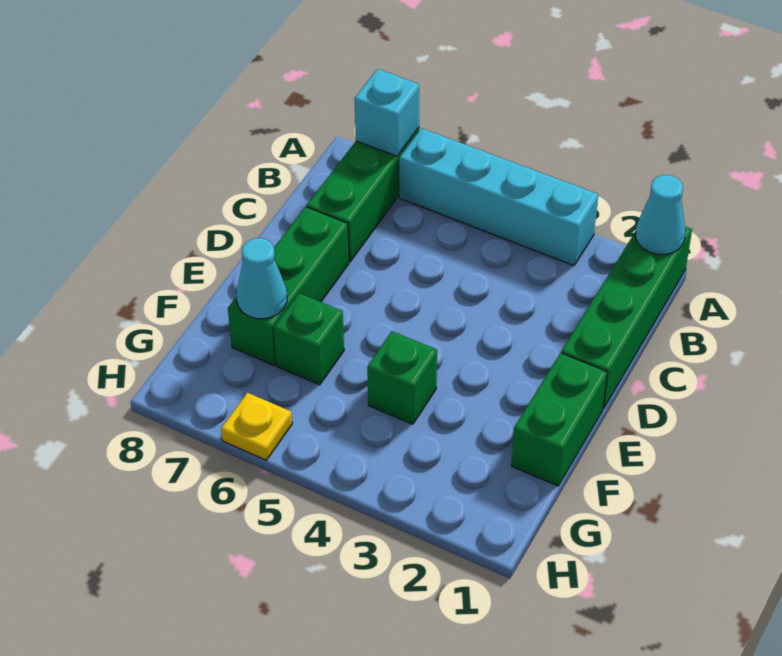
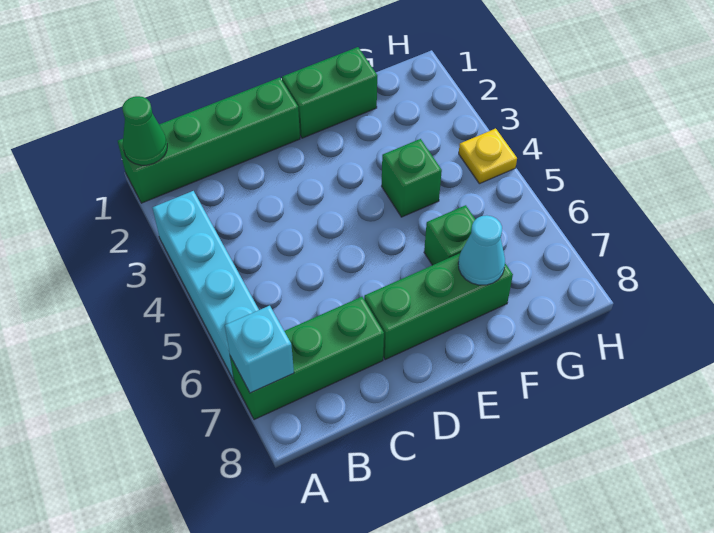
cyan 1x1 cone [636,175,686,254] -> green 1x1 cone [122,96,167,165]
yellow 1x1 plate [221,393,292,460] -> yellow 1x1 plate moved to [459,129,517,184]

